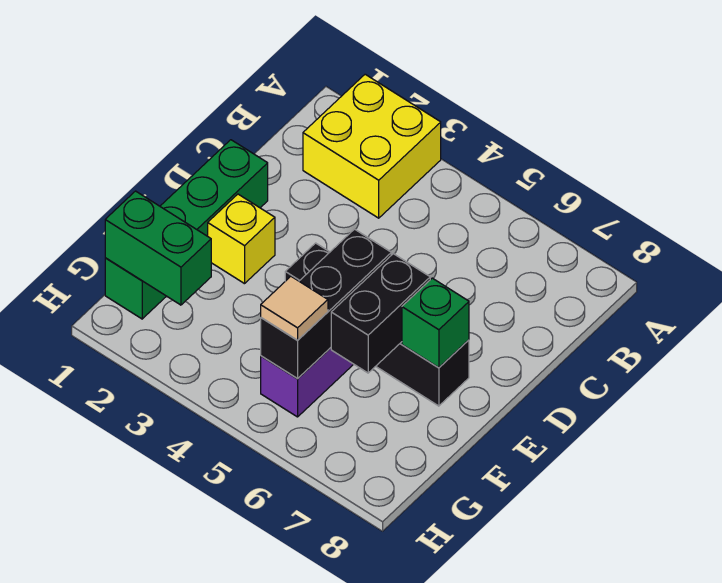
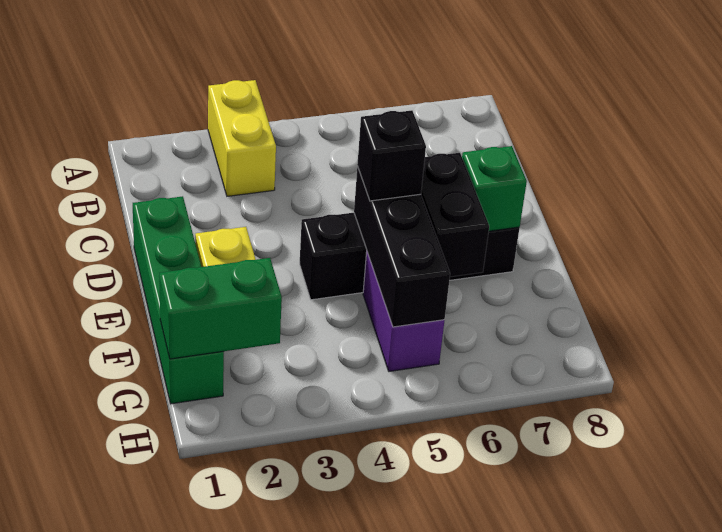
yellow 2x2 brick [303,74,441,218] -> yellow 1x2 brick [208,80,276,196]
none -> black 1x1 brick [357,110,426,201]
tan 1x1 tile [261,277,328,340] -> none

